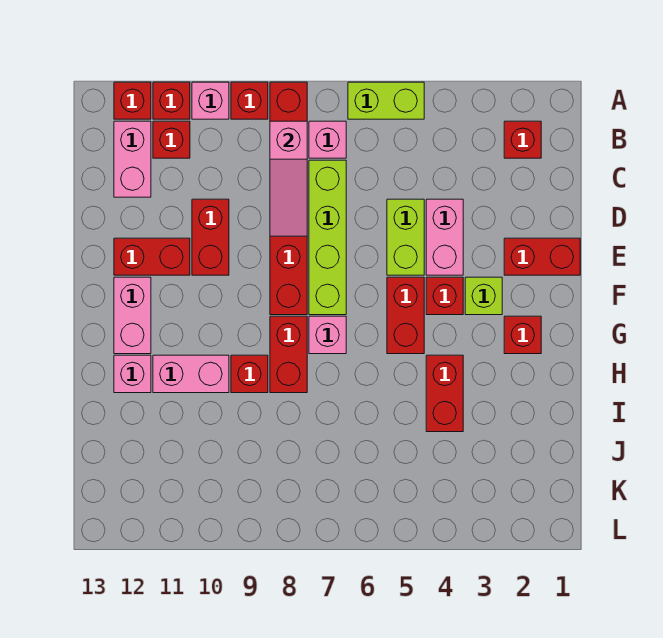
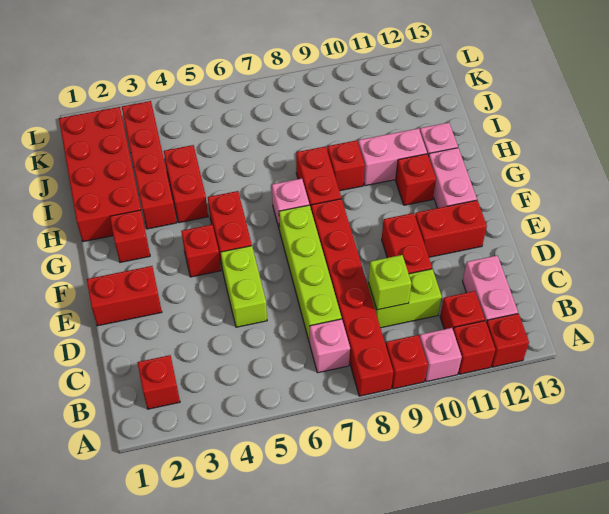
lime 1x2 brick [348,82,424,119] -> lime 1x2 brick moved to [368,269,442,328]
pink 1x3 slope [270,121,307,236] -> none
pink 1x2 brick [426,199,463,275] -> none
lime 1x1 brick [465,277,502,315] -> lime 1x1 brick moved to [368,255,412,310]
none -> red 1x1 brick [396,154,436,205]
none -> red 2x4 brick [59,107,141,242]
none -> red 1x4 brick [122,101,177,229]

